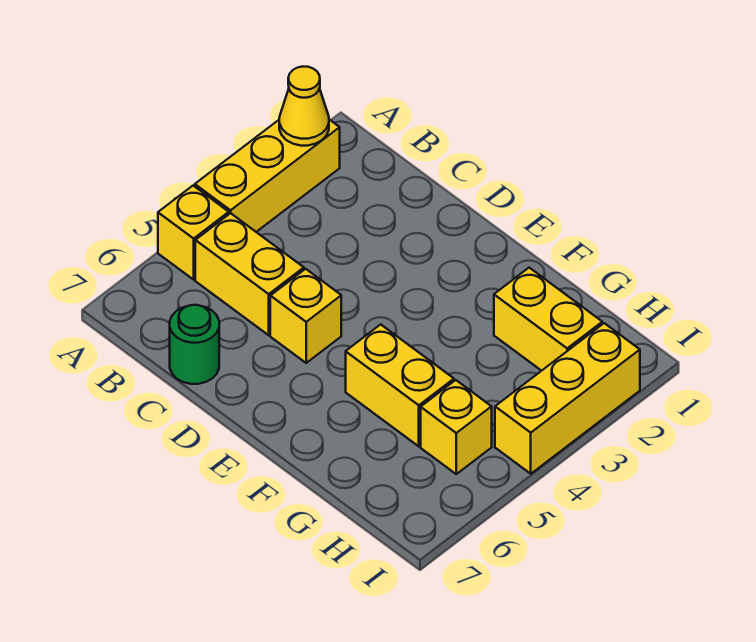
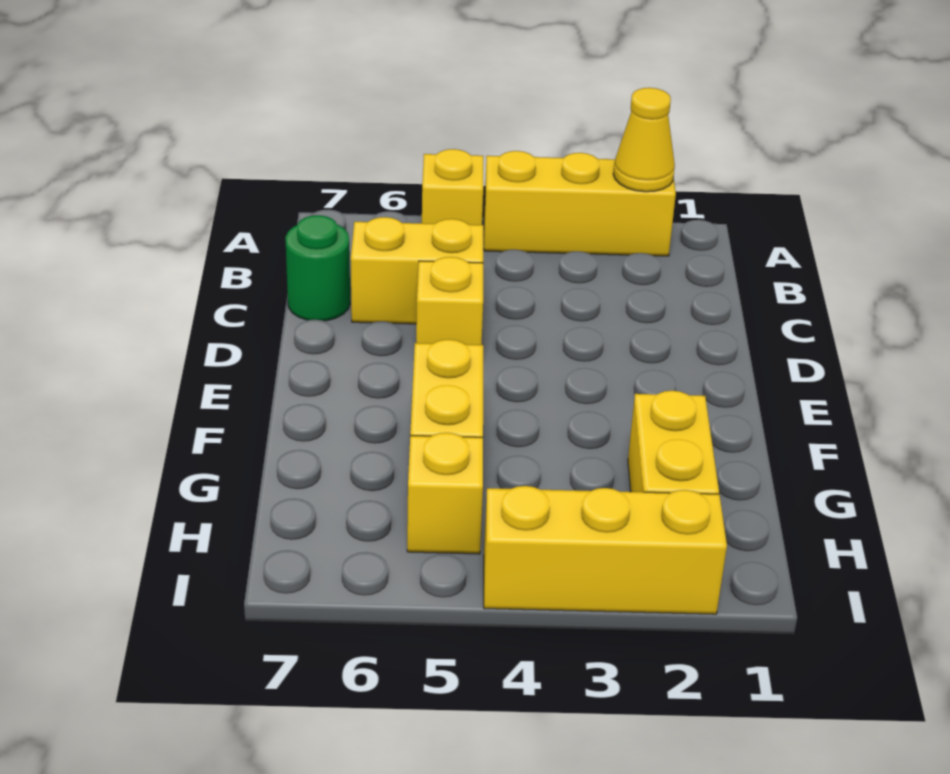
yellow 1x2 brick [195,213,304,335] -> yellow 1x2 brick turned to [351,217,483,324]

